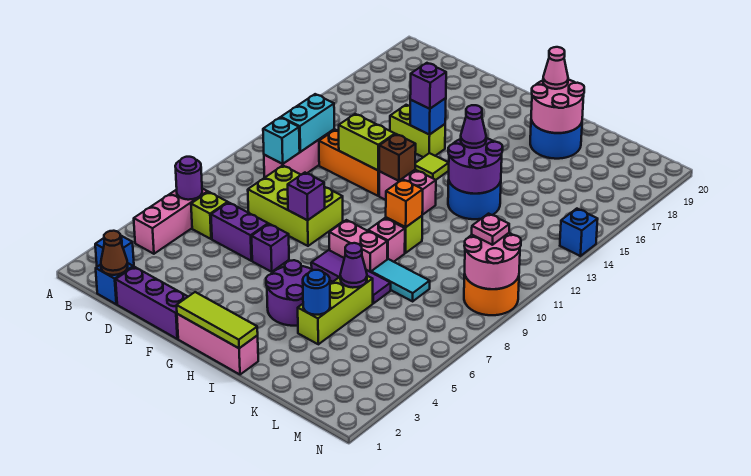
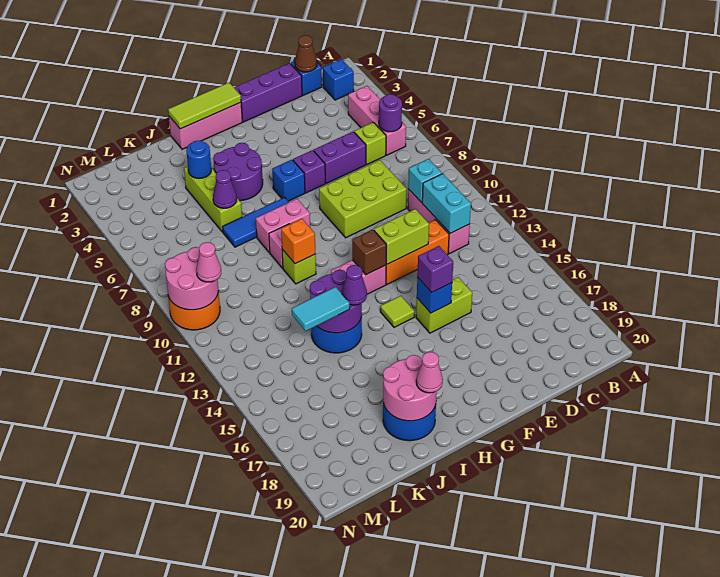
purple 1x1 brick [288,173,325,220] -> none
purple 1x3 tile [311,250,391,303] -> blue 1x3 tile [222,198,289,247]
cyan 1x2 tile [371,259,430,301] -> cyan 1x2 tile moved to [292,287,350,331]
pink 1x1 plate [472,214,509,245] -> pink 1x1 cone [196,242,221,282]
blue 1x1 brick [560,209,598,256] -> blue 1x1 brick moved to [272,160,305,201]

